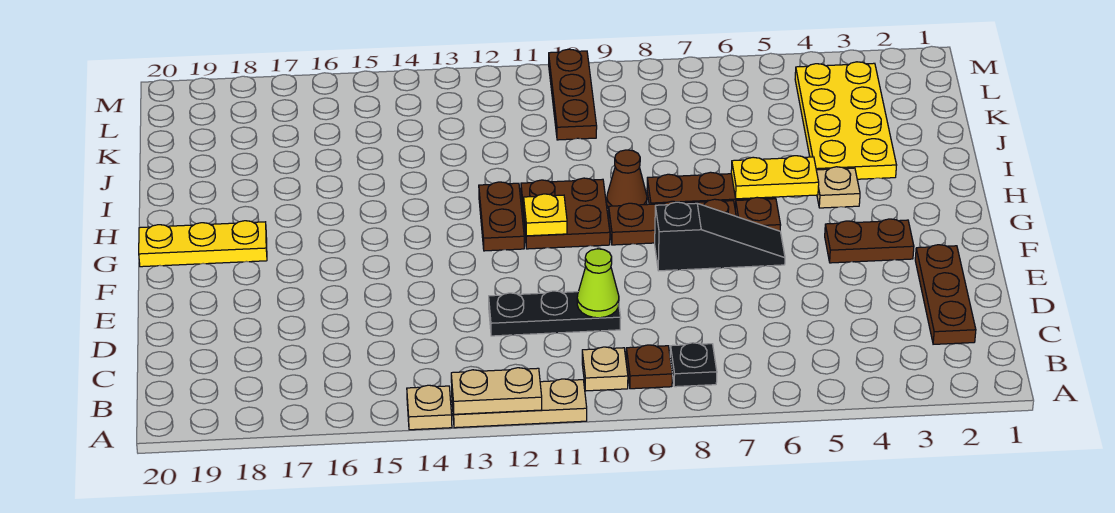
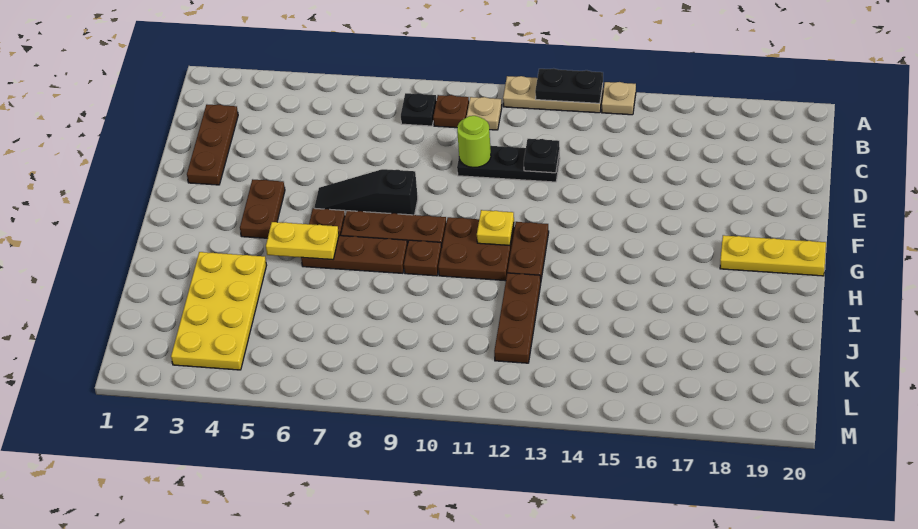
tan 1x2 plate [451,368,542,414] -> black 1x2 plate [535,68,603,103]
lime 1x1 cone [577,249,619,318] -> lime 1x1 round brick [457,116,491,168]
none -> black 1x1 plate [524,139,560,173]
brown 1x2 plate [825,219,914,263] -> brown 1x2 plate turned to [240,179,285,238]
tan 1x1 plate [816,167,860,208] -> none
brown 1x1 cone [607,150,647,209] -> brown 1x1 plate [404,240,442,276]
brown 1x3 plate [549,49,597,140] -> brown 1x3 plate moved to [494,273,541,363]

